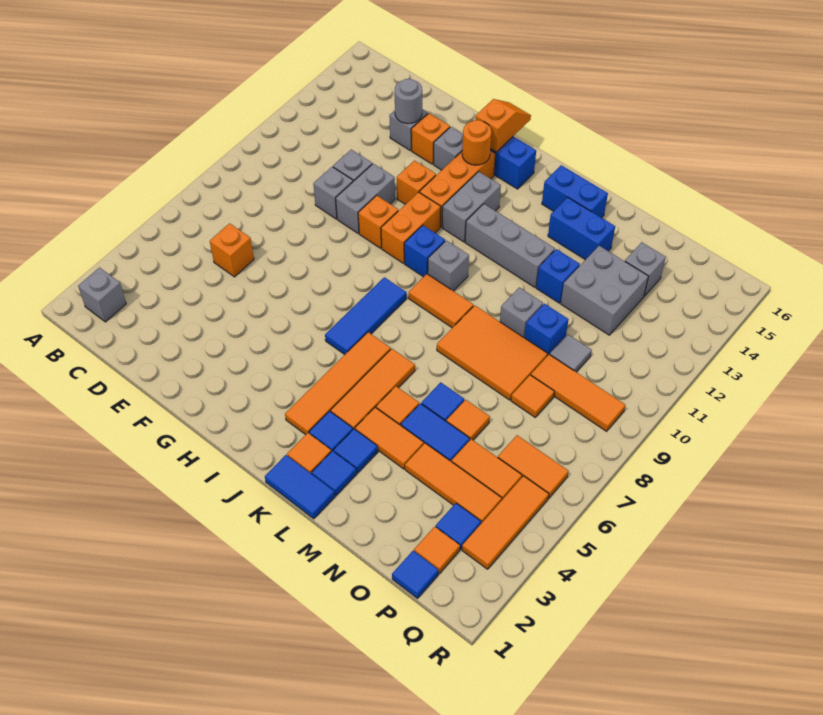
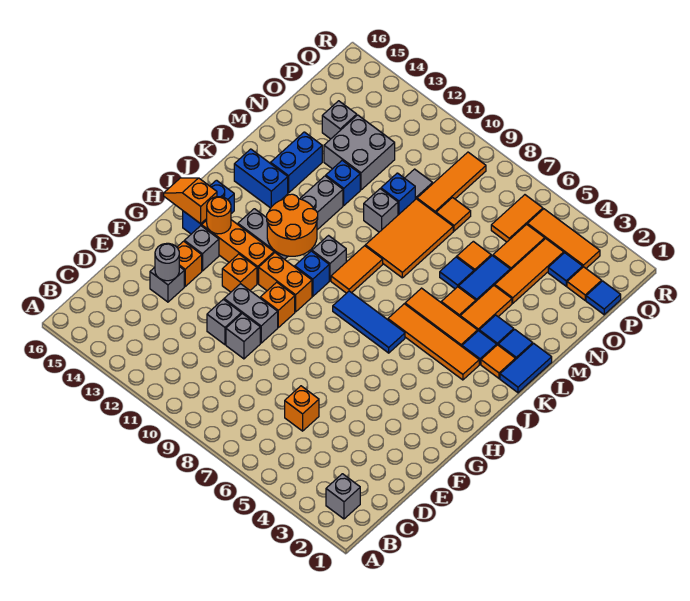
none -> orange 2x2 round brick [266,194,318,256]
blue 1x2 brick [542,165,608,218] -> blue 1x2 brick turned to [234,149,288,208]

